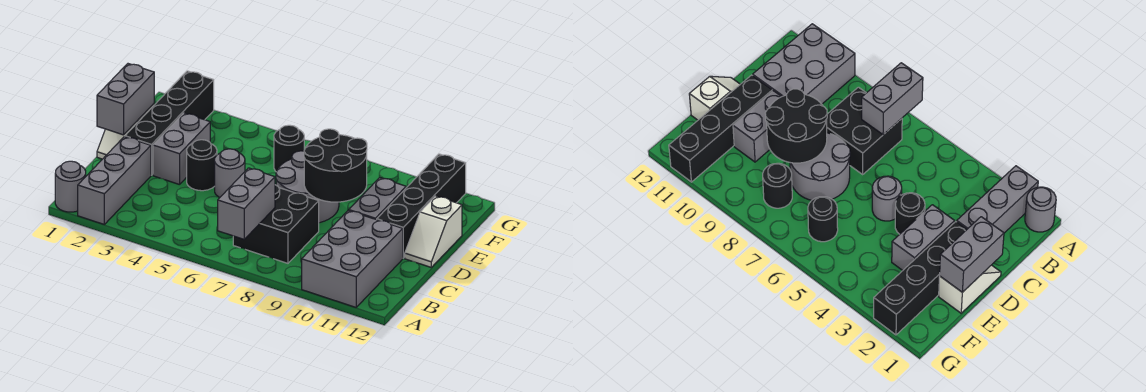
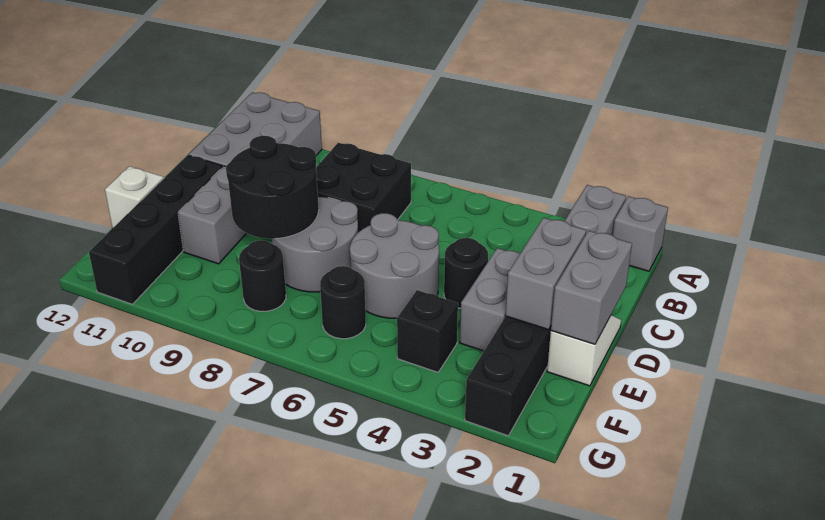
grey 1x1 round brick [55,161,86,212] -> grey 1x1 brick [613,196,668,271]
grey 1x2 brick [218,168,275,239] -> grey 1x2 brick moved to [505,218,586,330]
grey 1x1 round brick [215,149,245,198] -> grey 2x2 round brick [350,213,439,318]
none -> black 1x1 brick [397,290,458,372]

